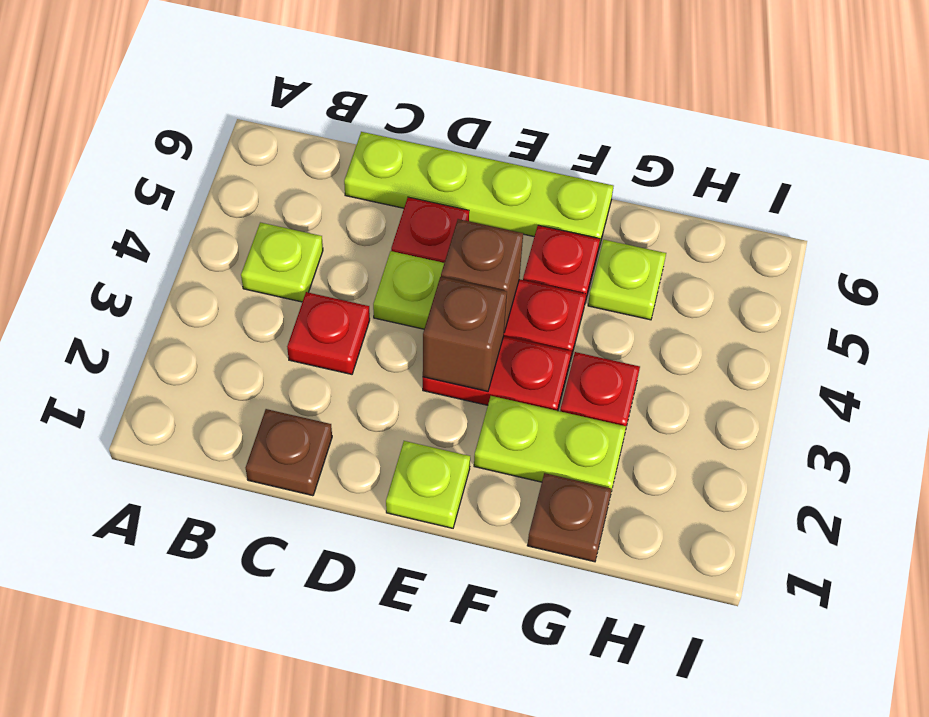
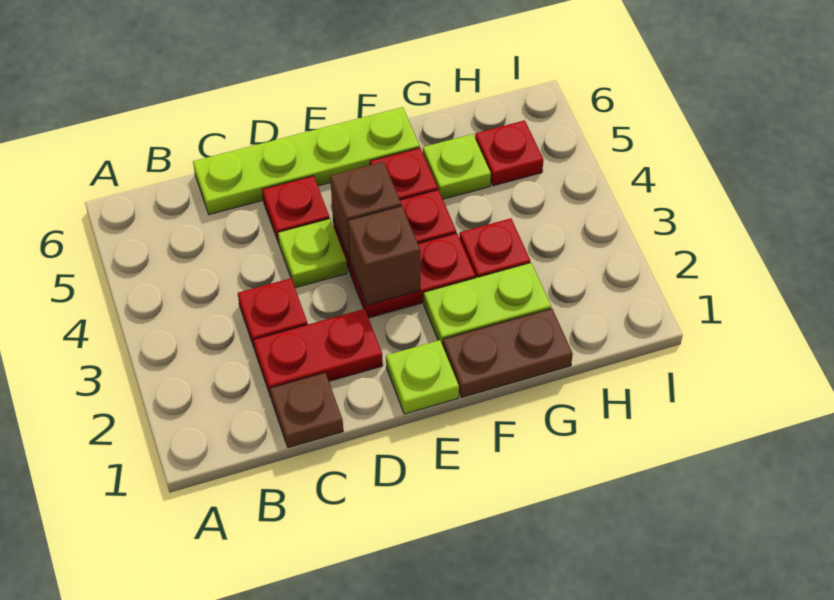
lime 1x1 plate [241,222,323,302] -> none
none -> red 1x2 plate [254,309,383,397]
brown 1x1 plate [527,473,612,562] -> brown 1x2 plate [443,309,573,397]
none -> red 1x1 plate [475,120,543,186]

